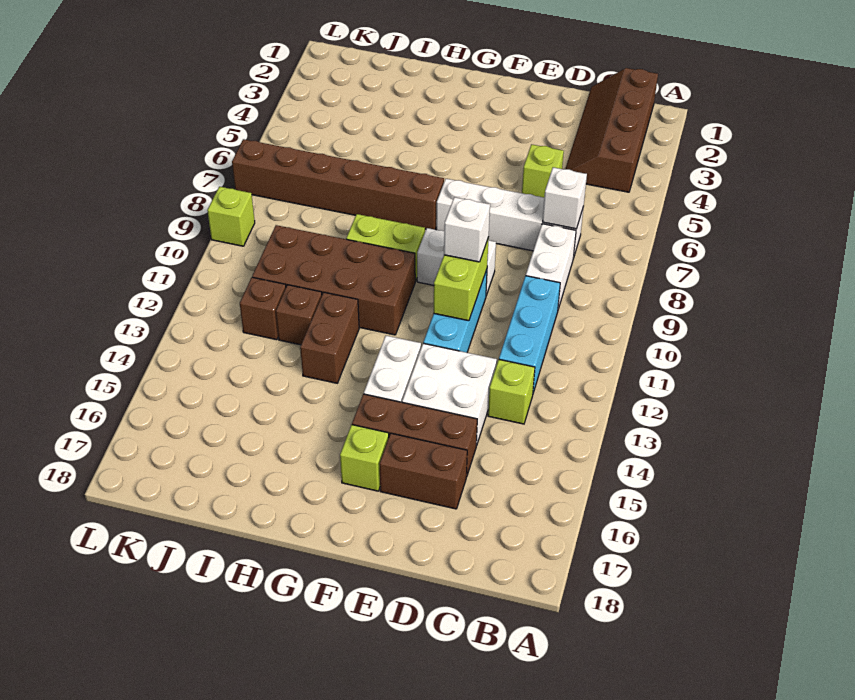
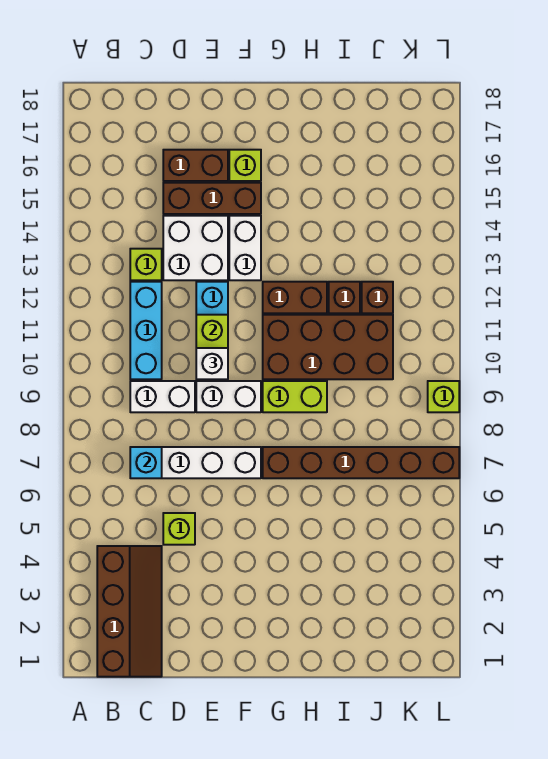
white 1x1 brick [543,167,587,229] -> cyan 1x1 brick [130,447,162,478]
white 1x2 brick [526,224,576,309] -> white 1x2 brick turned to [130,381,195,412]
brown 1x2 brick [300,292,359,383] -> brown 1x2 brick turned to [263,282,327,313]

